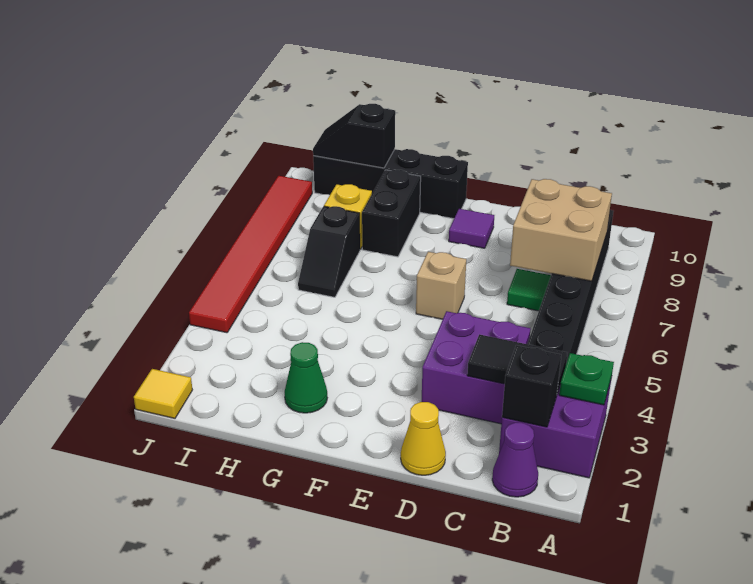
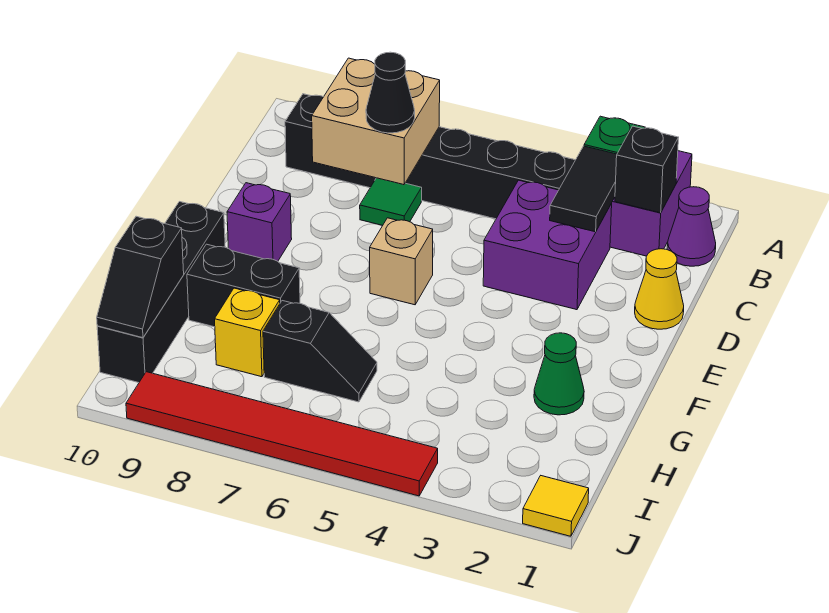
none -> black 1x1 cone [366,52,415,133]
purple 1x1 tile [449,209,494,248] -> purple 1x1 brick [227,183,292,261]

